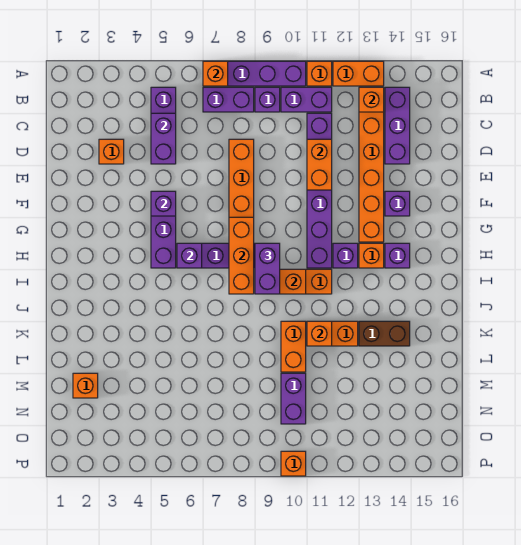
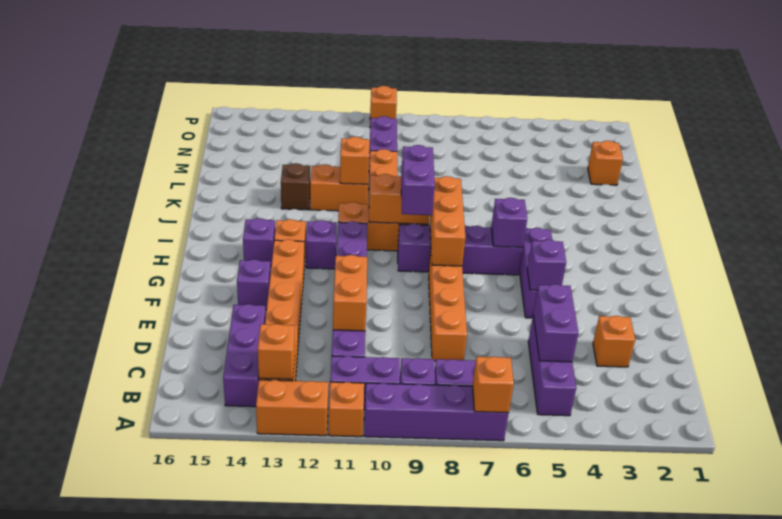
brown 1x2 brick [359,321,410,346] -> brown 1x1 brick [281,163,310,210]

